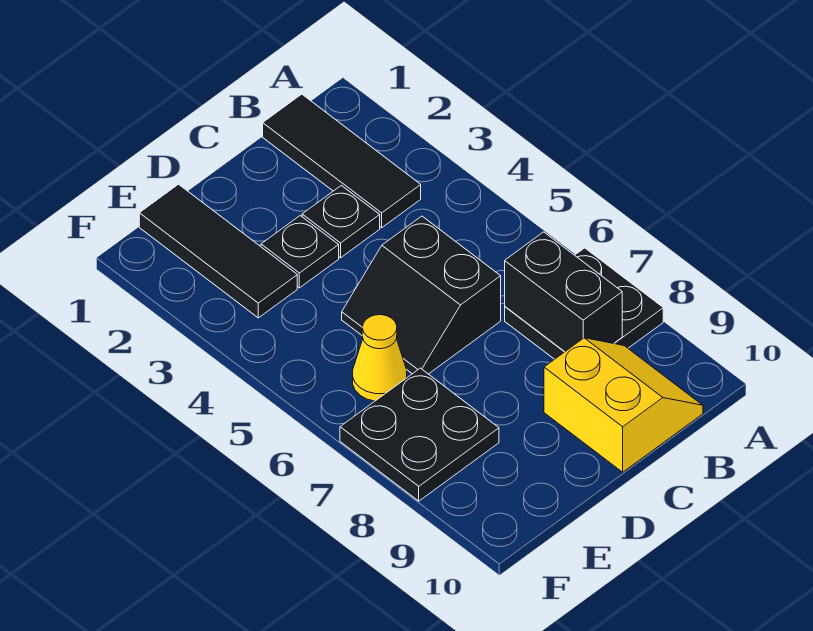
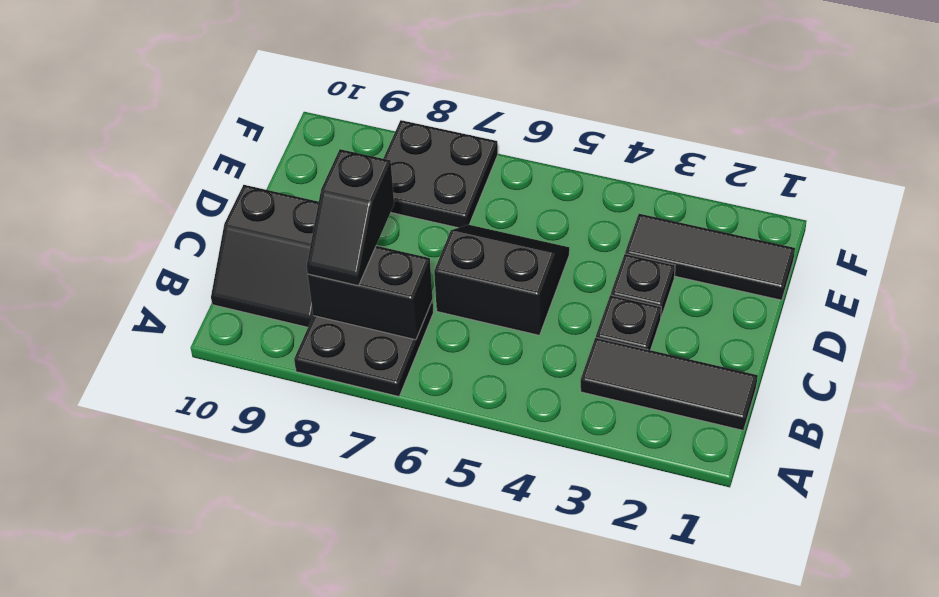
none -> black 1x2 slope [307,149,394,286]
yellow 2x2 slope [544,338,703,472] -> black 2x2 slope [211,185,319,327]
yellow 1x1 cone [353,315,407,401] -> none

